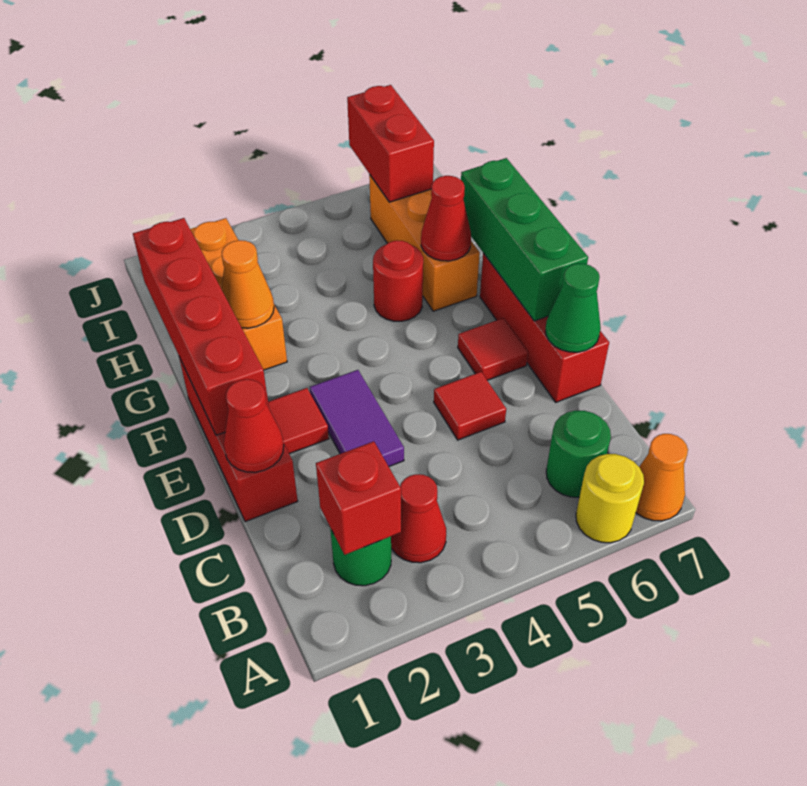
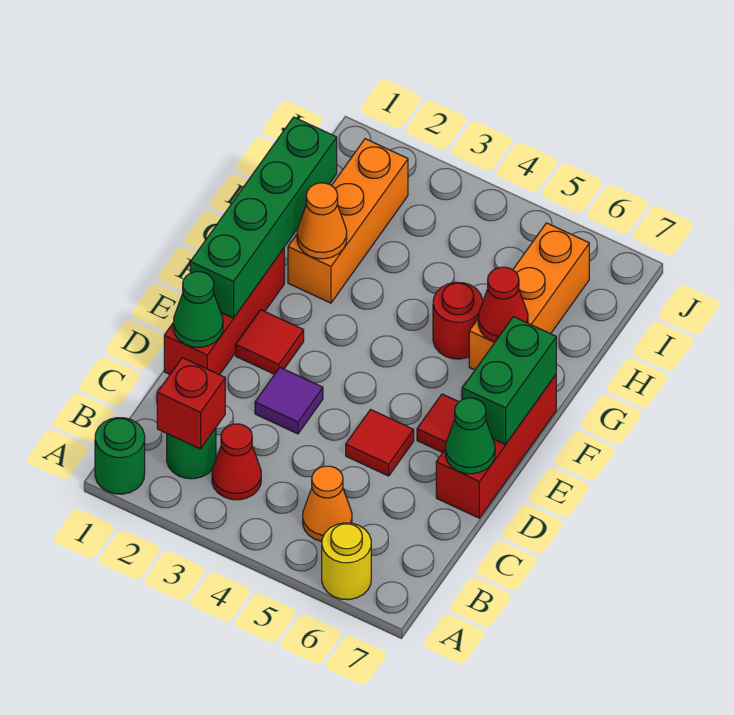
orange 1x1 cone [636,434,688,521] -> orange 1x1 cone moved to [303,466,352,541]
green 1x1 round brick [546,411,611,497] -> green 1x1 round brick moved to [95,418,145,494]
red 1x1 cone [224,379,284,472] -> green 1x1 cone [173,272,223,347]
purple 1x2 tile [310,370,404,466] -> purple 1x1 tile [255,368,323,434]
red 1x4 brick [133,218,269,435] -> green 1x4 brick [190,117,337,318]
green 1x3 brick [461,158,588,321] -> green 1x2 brick [462,317,556,445]
red 1x2 brick [347,85,434,202] -> none

